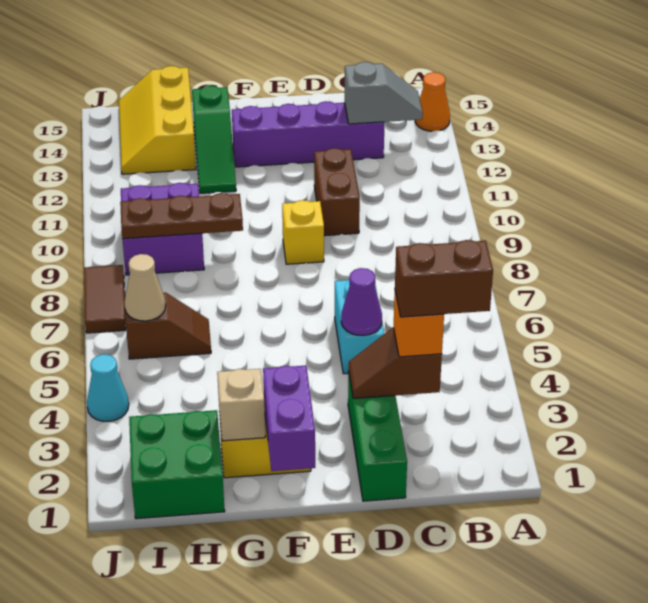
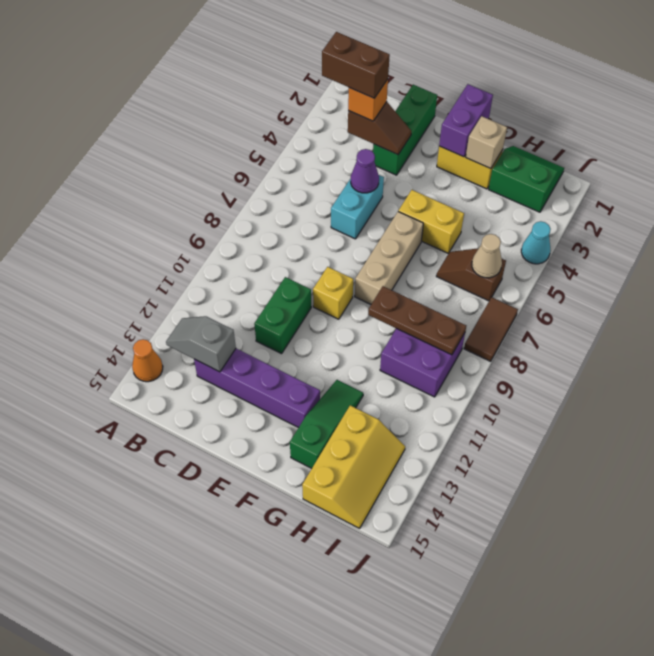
brown 1x2 brick [314,148,360,236] -> green 1x2 brick [254,277,311,354]
none -> yellow 1x2 brick [398,190,464,254]
none -> tan 1x3 brick [355,212,423,304]
green 2x2 brick [129,410,225,519] -> green 2x2 slope [489,146,564,212]

